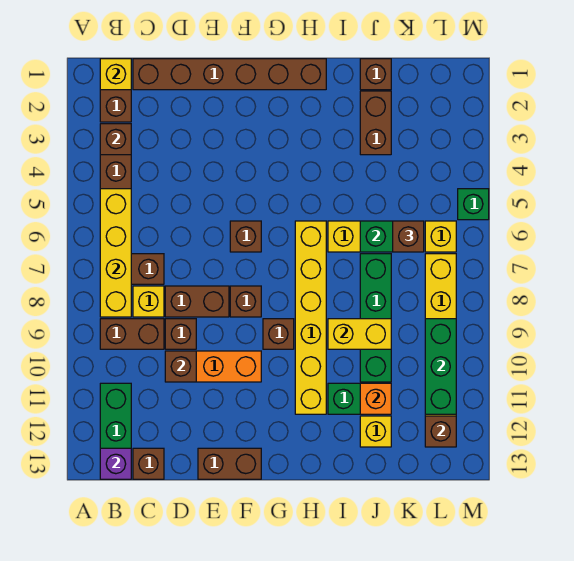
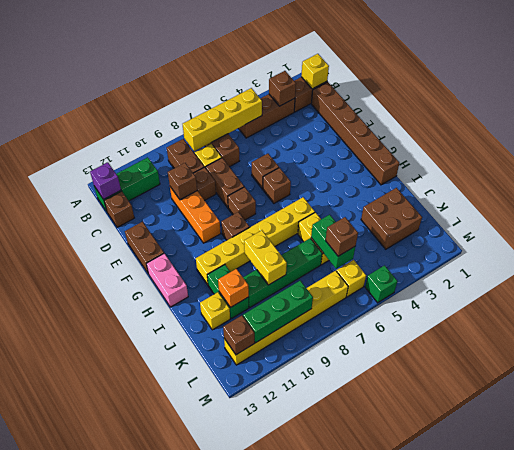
none -> pink 1x2 brick [146,253,188,307]
brown 1x1 brick [360,59,391,90] -> brown 1x1 brick moved to [252,154,279,189]
brown 1x2 brick [360,91,391,155] -> brown 2x2 brick [361,188,422,249]

